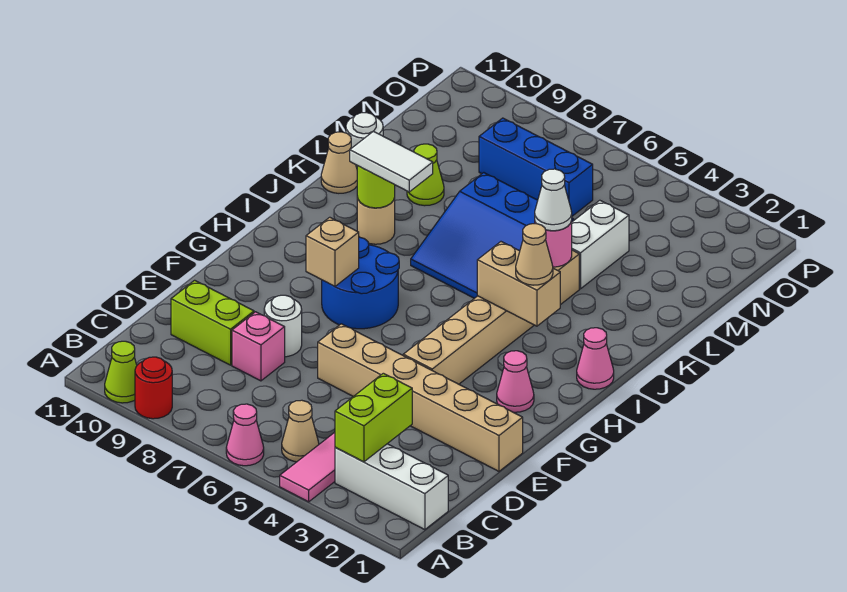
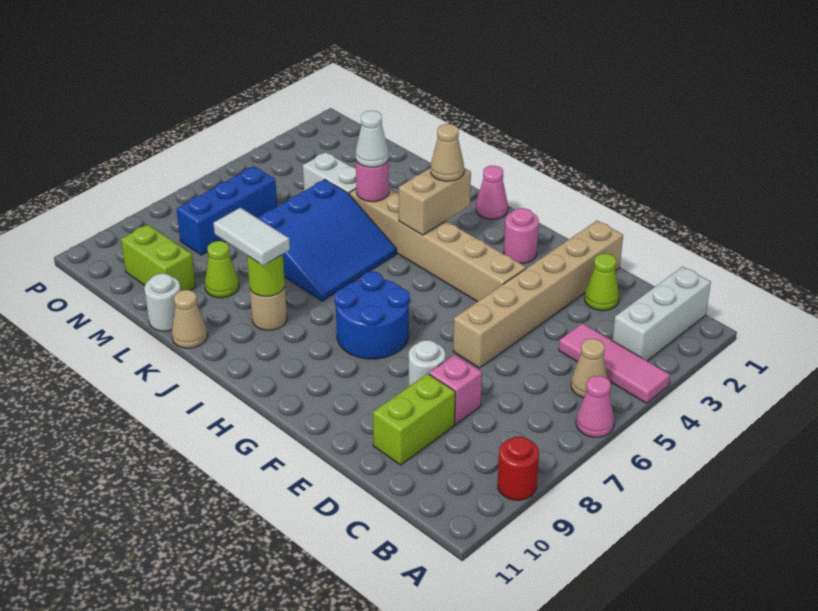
lime 1x1 cone [105,341,137,403] -> lime 1x1 cone moved to [584,254,619,311]
lime 1x2 brick [335,373,412,462] -> lime 1x2 brick moved to [121,224,196,291]
pink 1x1 cone [497,351,534,412] -> pink 1x1 round brick [504,208,539,263]
tan 1x1 brick [306,217,359,286] -> none
white 1x2 tile [350,131,433,192] -> white 1x2 tile turned to [213,208,290,266]

